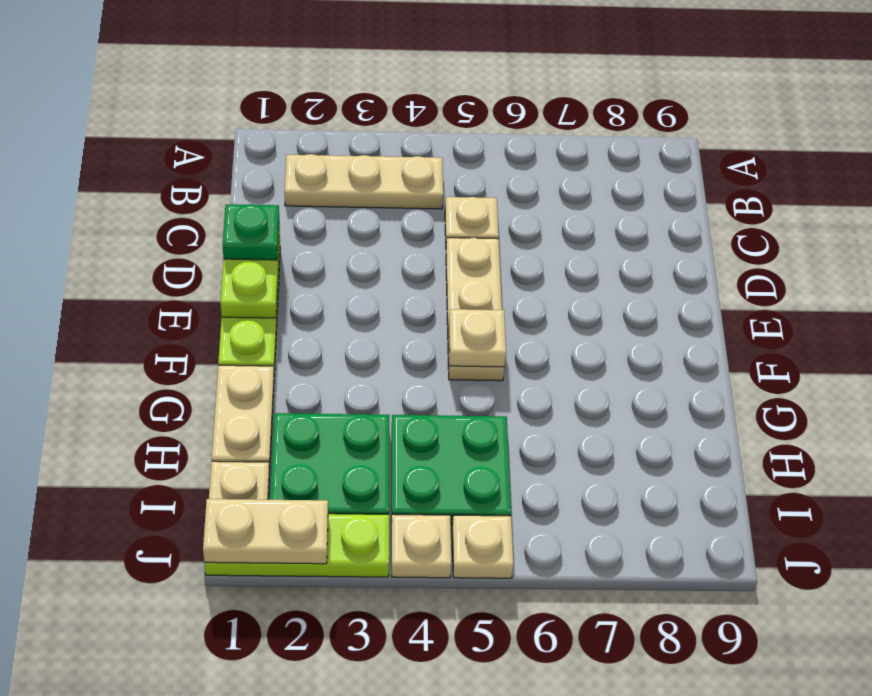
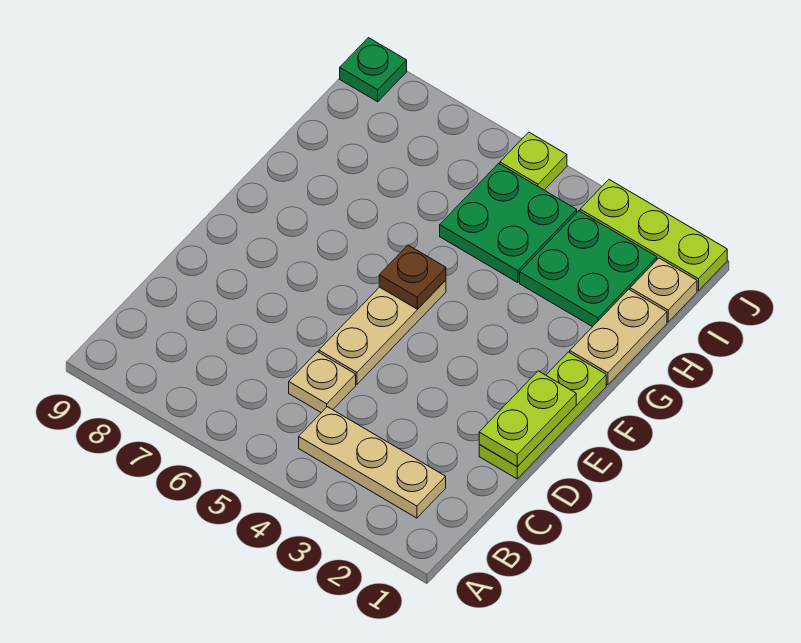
green 1x1 plate [223,204,279,260] -> green 1x1 plate moved to [340,38,407,102]
tan 1x1 plate [449,309,506,367] -> brown 1x1 plate [379,245,446,309]
tan 1x2 plate [203,499,328,564] -> none
tan 1x1 plate [392,514,451,578] -> none
tan 1x1 plate [452,515,514,578] -> lime 1x1 plate [500,132,567,190]

